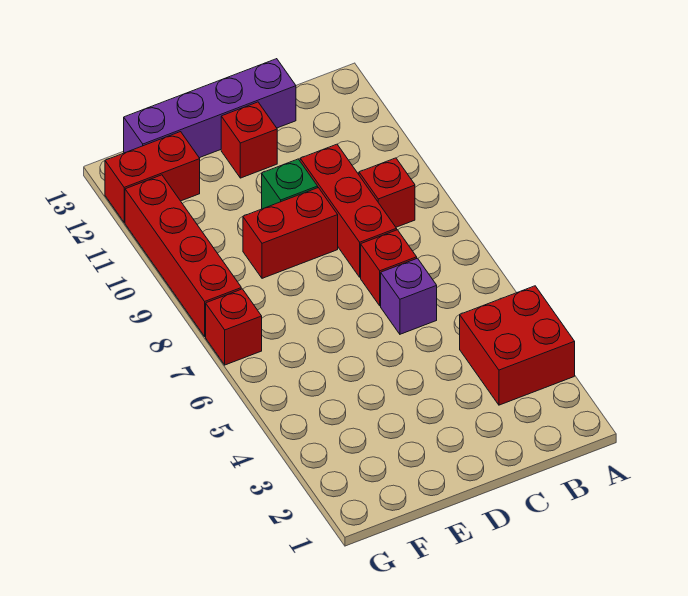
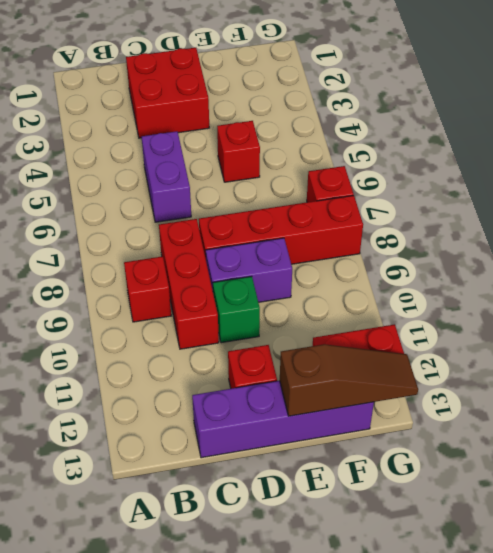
red 2x2 brick [460,286,575,405] -> red 2x2 brick moved to [126,48,209,138]
purple 1x1 brick [381,258,437,334] -> purple 1x2 brick [142,131,191,222]
red 1x1 brick [361,230,417,306] -> red 1x1 brick moved to [217,121,260,182]
red 1x2 brick [243,188,338,278] -> purple 1x2 brick [206,238,292,302]
none -> brown 1x3 slope [280,344,418,416]
red 1x4 brick [125,175,241,336] -> red 1x4 brick turned to [199,195,363,264]

